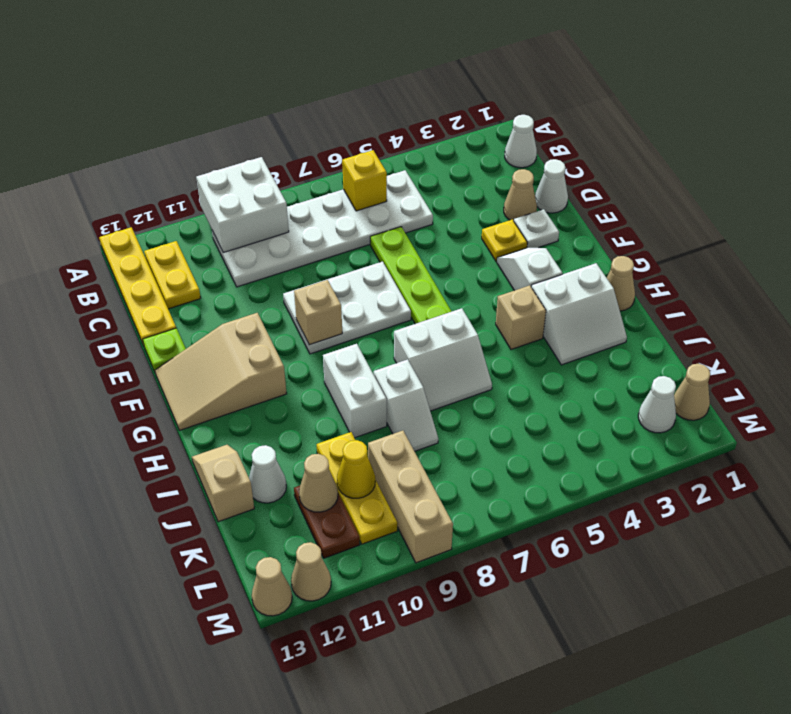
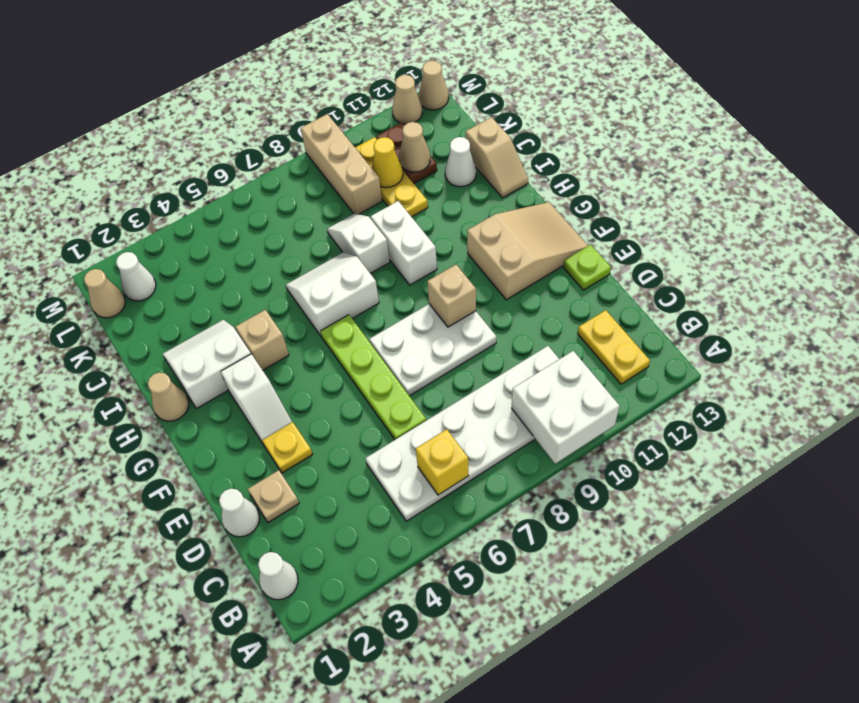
yellow 1x4 plate [99,227,176,346] -> none
tan 1x1 cone [504,169,537,221] -> tan 1x1 plate [248,470,299,523]
white 1x1 plate [514,209,559,248] -> none

